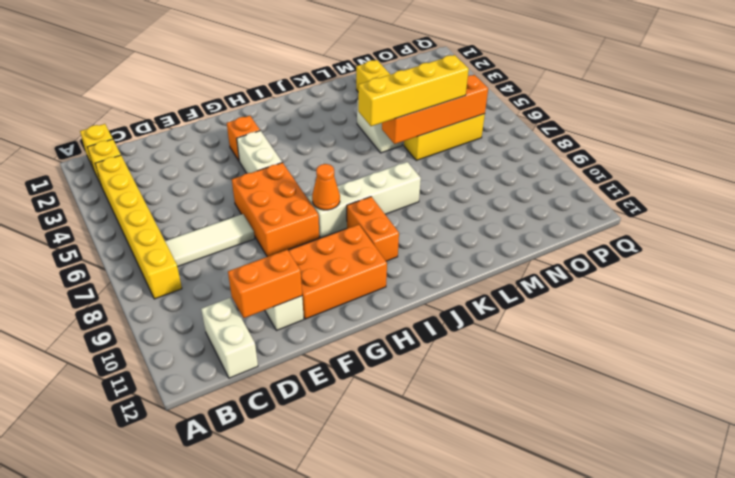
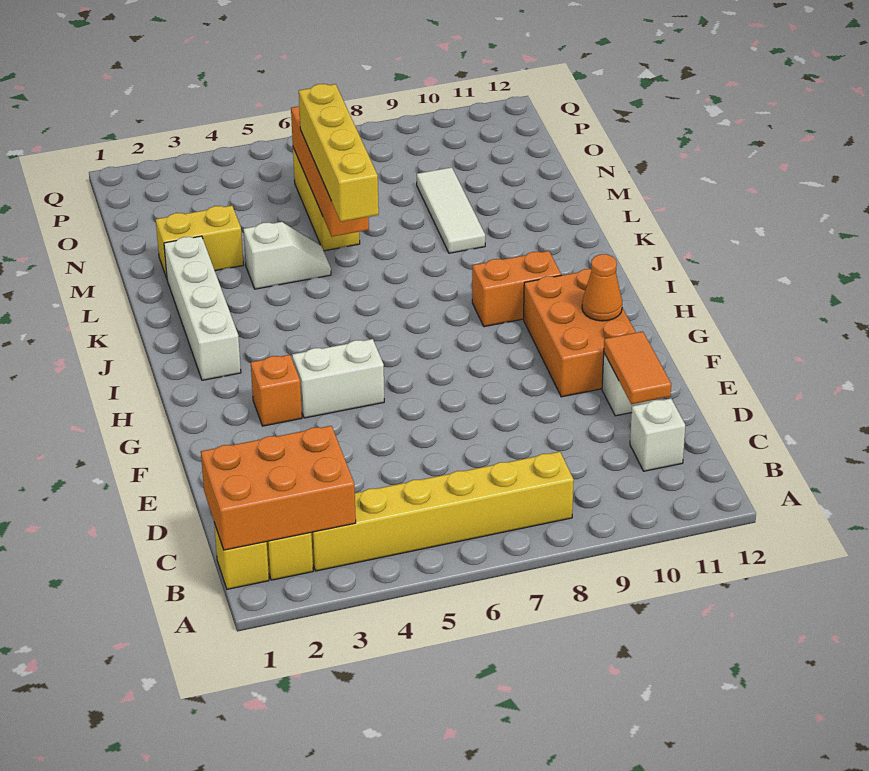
white 1x3 tile [165,214,255,267] -> white 1x3 tile moved to [417,167,485,253]
white 1x2 brick [201,298,258,378] -> white 1x1 brick [630,398,685,471]
orange 1x2 brick [228,250,302,318] -> orange 1x2 tile [604,331,671,404]
orange 2x3 brick [232,163,319,257] -> orange 2x3 brick moved to [201,426,356,550]
white 1x4 brick [308,162,421,238] -> white 1x4 brick moved to [164,236,241,380]
orange 1x1 cone [312,164,340,210] -> orange 1x1 cone moved to [582,254,622,321]

